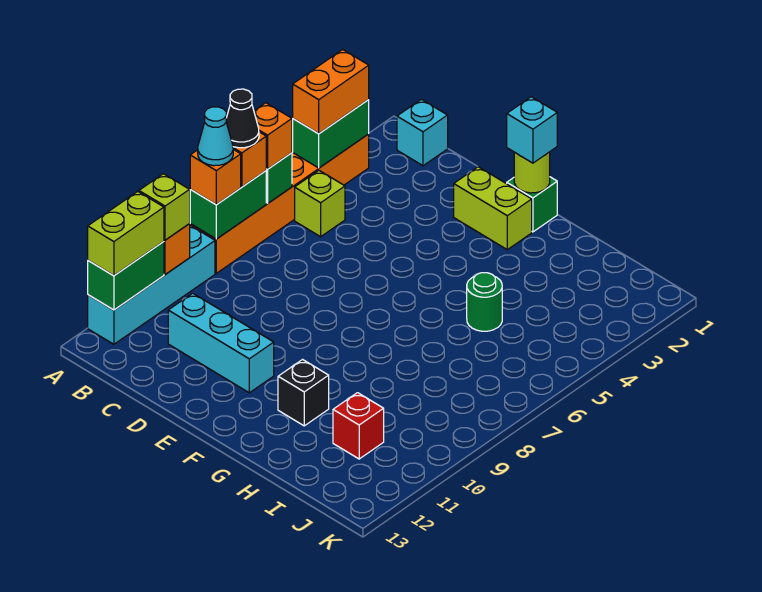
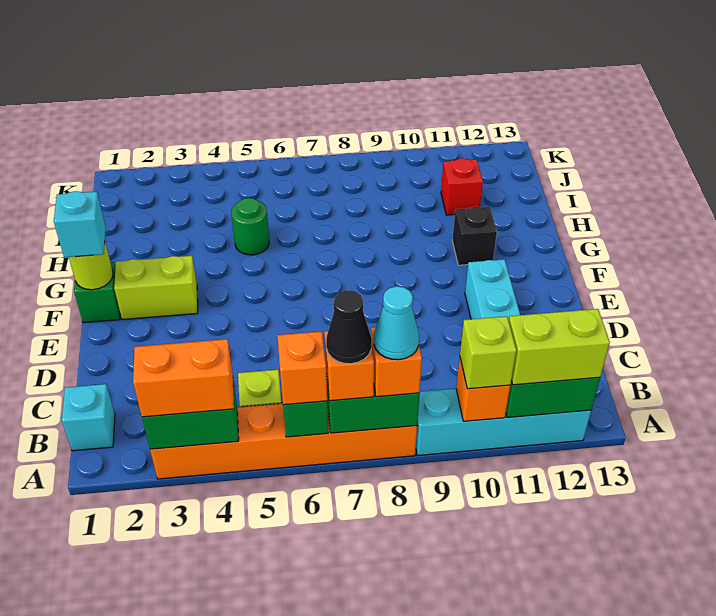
lime 1x2 brick [454,167,532,250] -> lime 1x2 brick turned to [114,256,198,320]

